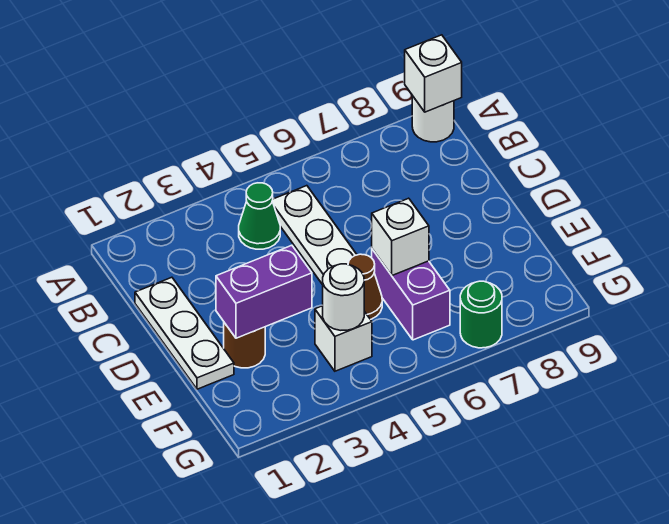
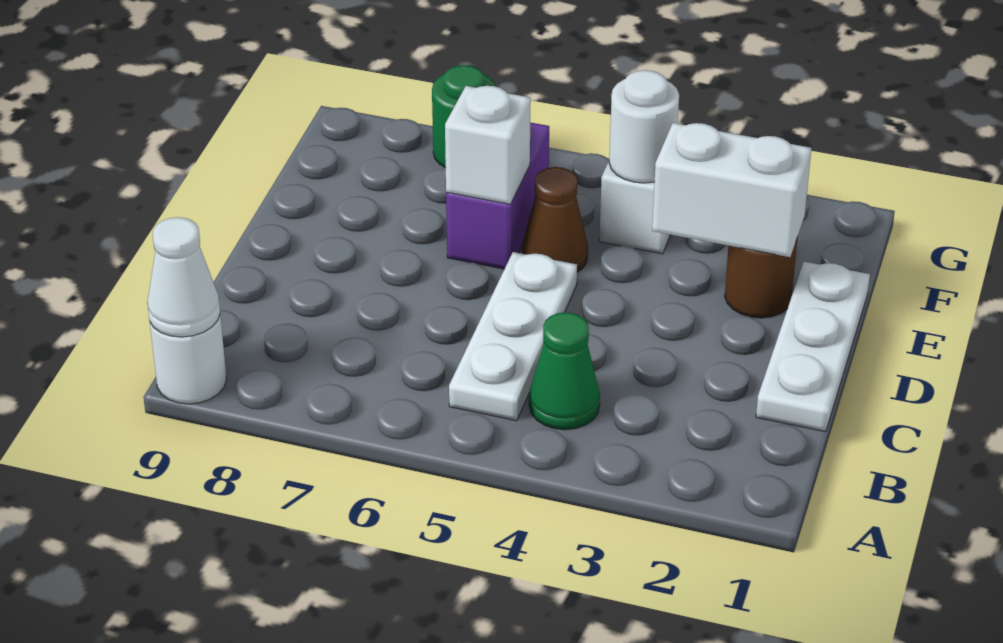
white 1x1 brick [405,35,462,112] -> white 1x1 cone [147,217,220,337]
purple 1x2 brick [216,245,312,338] -> white 1x2 brick [652,123,811,257]

